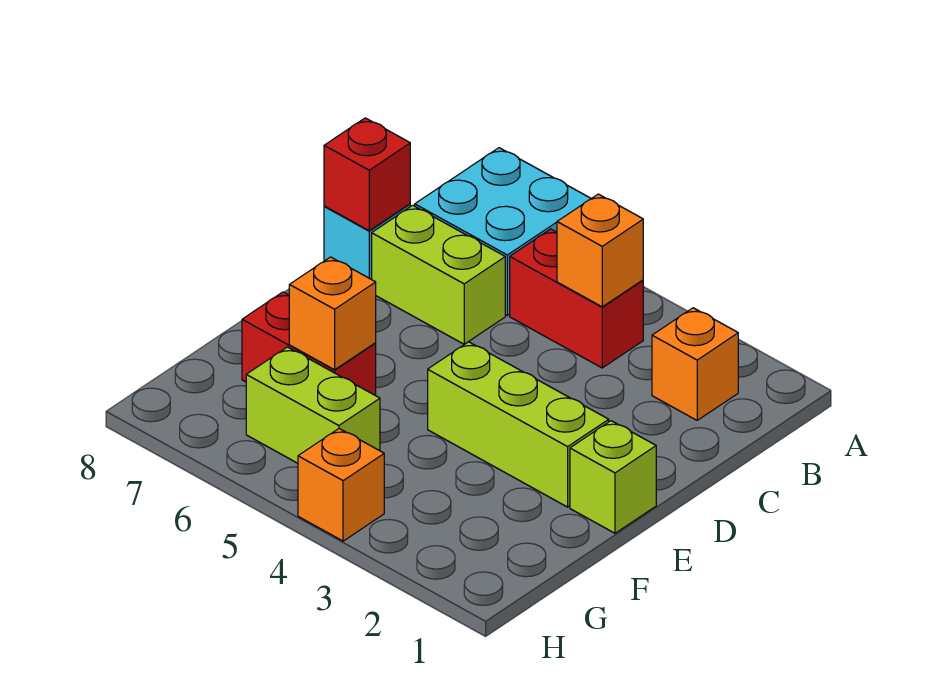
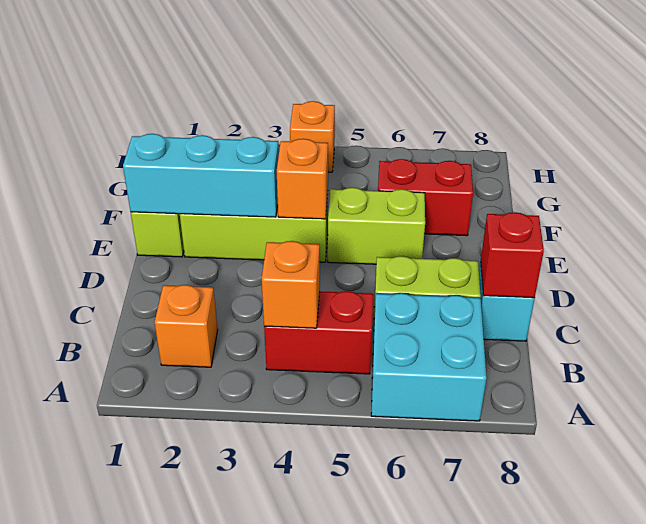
none -> cyan 1x3 brick [123,134,279,217]
orange 1x1 brick [289,257,376,370] -> orange 1x1 brick moved to [277,139,328,219]
lime 1x2 brick [246,347,380,463] -> lime 1x2 brick moved to [328,188,425,264]

